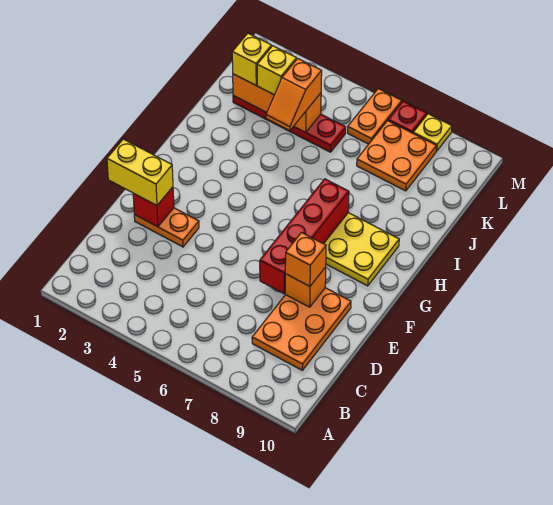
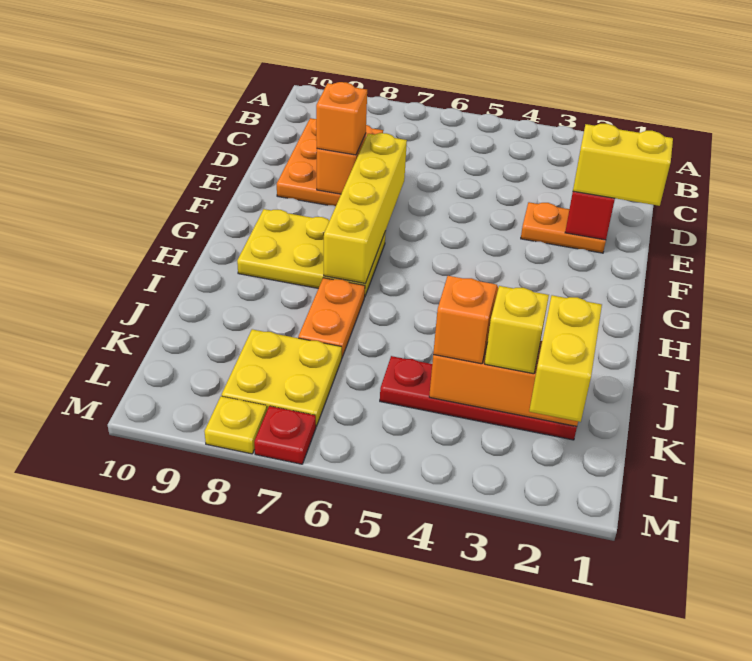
red 1x4 brick [260,179,349,294] -> yellow 1x4 brick [324,133,407,283]
yellow 1x1 brick [232,33,272,85] -> yellow 1x2 brick [529,295,602,422]
orange 2x2 plate [357,121,436,191] -> yellow 2x2 plate [222,329,342,427]
orange 1x2 plate [348,89,402,144] -> orange 1x2 plate moved to [298,278,365,357]

